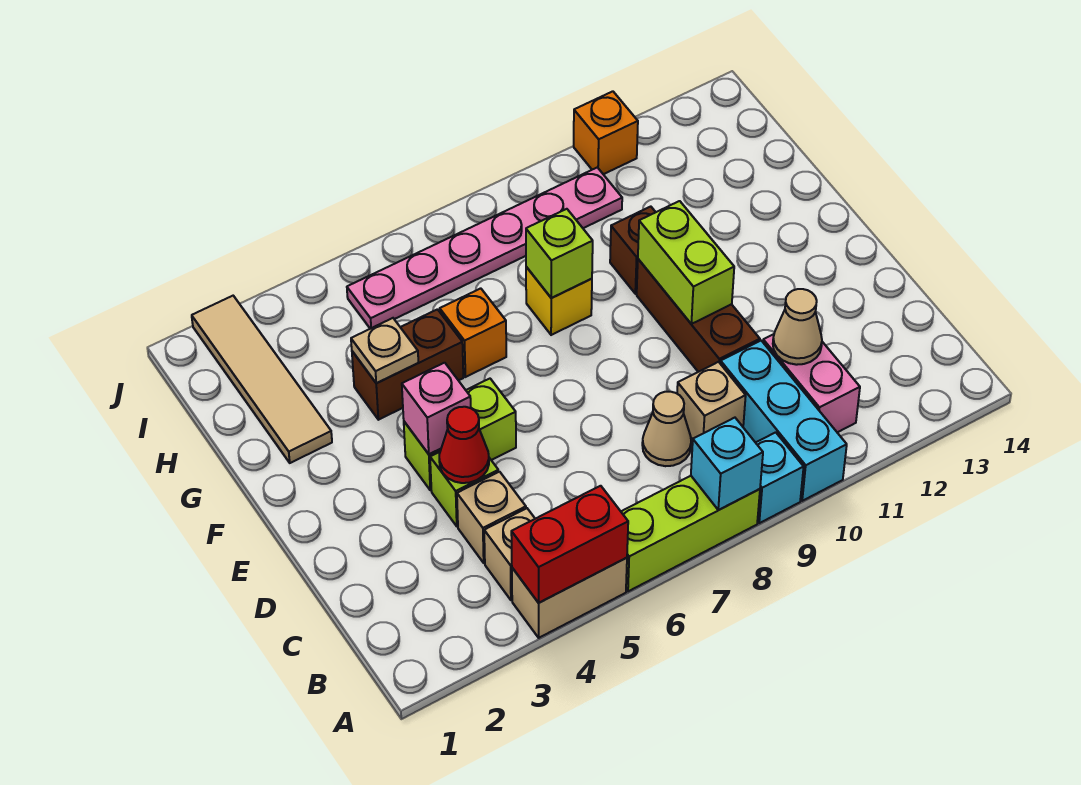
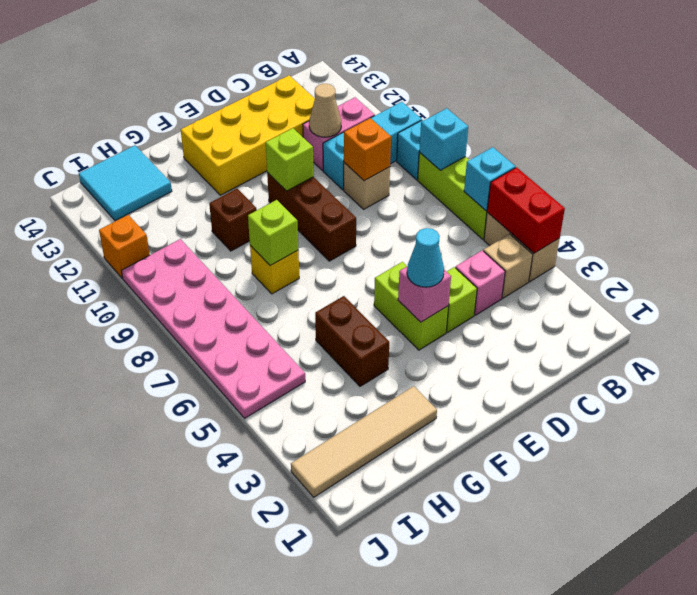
none -> cyan 1x1 brick [464,147,515,211]
tan 1x1 brick [457,472,526,563] -> pink 1x1 brick [455,251,505,315]
tan 1x1 cone [642,392,691,466] -> none
none -> yellow 2x4 brick [181,75,315,195]
red 1x1 cone [439,407,489,483] -> none
brown 1x3 brick [637,259,760,372] -> brown 1x3 brick turned to [267,173,356,261]
none -> cyan 1x1 cone [407,228,444,287]
lime 1x2 brick [638,201,734,324] -> lime 1x1 brick [266,128,314,191]
tan 1x1 plate [351,318,418,383] -> none
orange 1x1 brick [440,288,506,377] -> orange 1x1 brick moved to [344,118,391,181]
none -> cyan 2x2 tile [79,145,172,221]
pink 1x6 plate [347,167,622,329] -> pink 2x6 plate [121,239,305,418]

